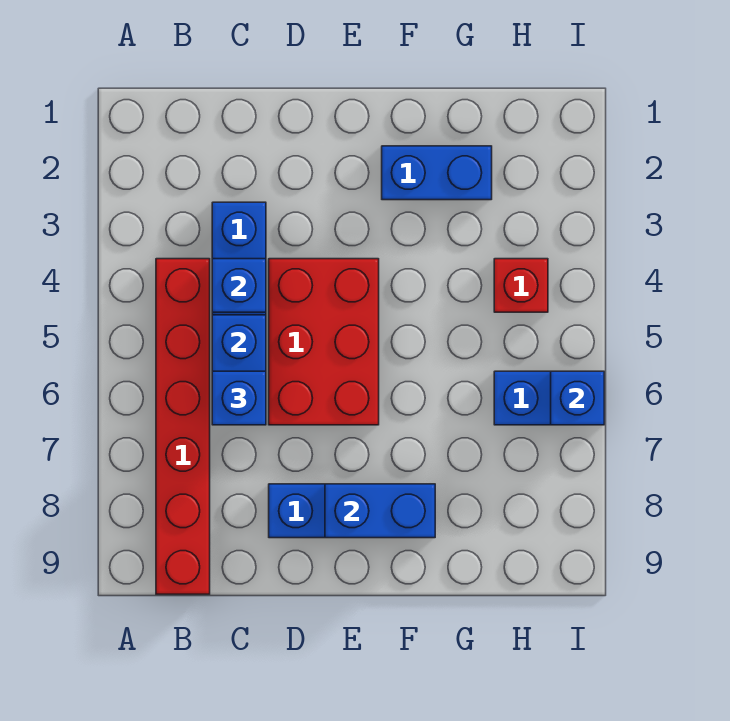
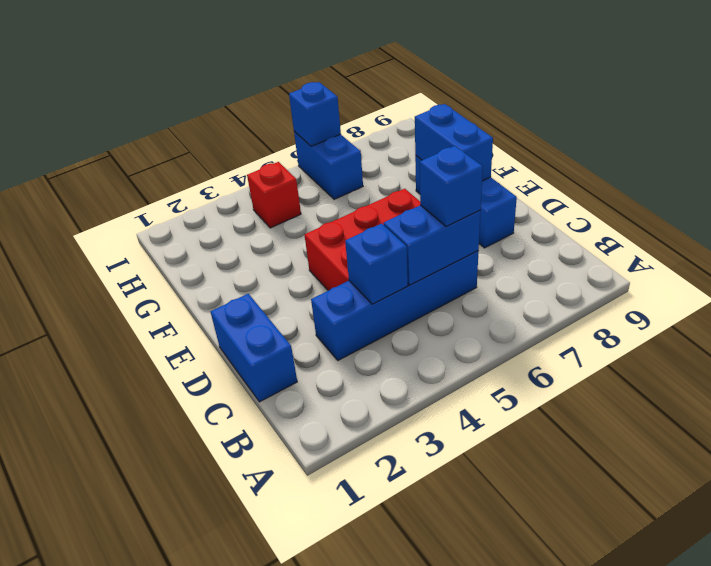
red 1x6 brick [156,259,210,594] -> none
blue 1x2 brick [382,146,492,200] -> blue 1x2 brick moved to [211,294,297,402]

